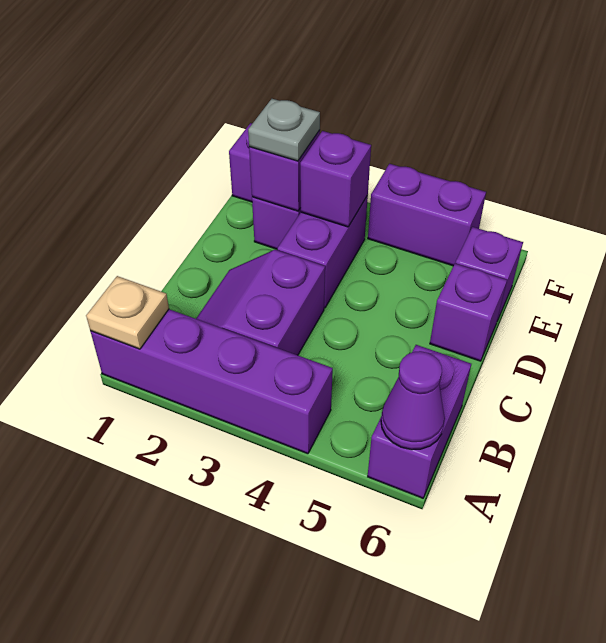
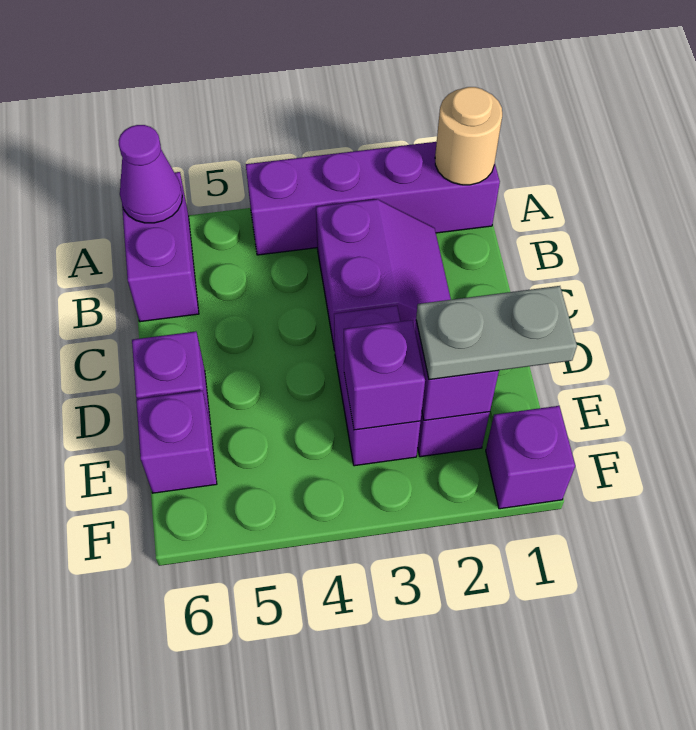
tan 1x1 plate [86,276,169,349] -> tan 1x1 round brick [435,87,502,185]
grey 1x1 plate [248,99,320,161] -> grey 1x2 plate [416,286,577,380]
purple 1x2 brick [368,164,486,266] -> none

